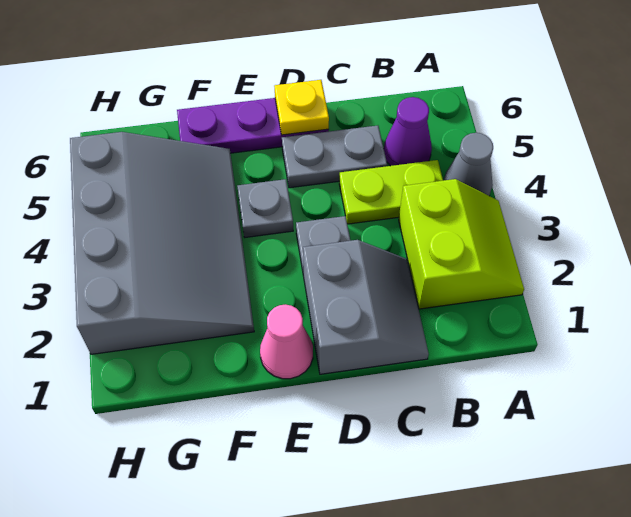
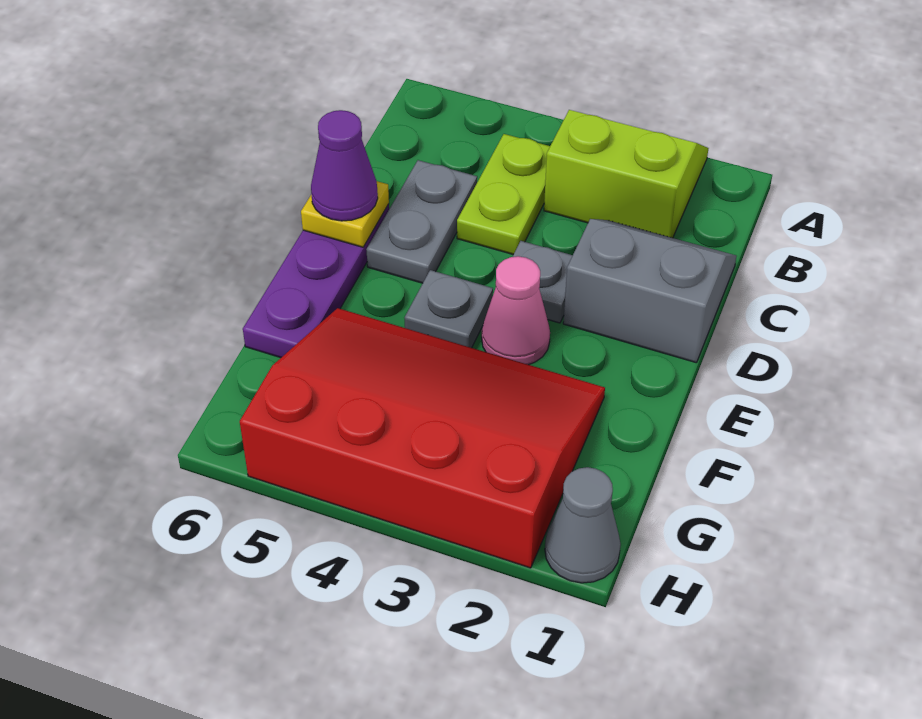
grey 1x1 cone [444,133,493,196] -> grey 1x1 cone moved to [545,467,621,583]
purple 1x1 cone [384,97,432,166] -> purple 1x1 cone moved to [311,110,378,221]
pink 1x1 cone [260,304,313,379] -> pink 1x1 cone moved to [482,256,550,365]
grey 3x4 slope [70,132,254,354] -> red 3x4 slope [240,308,605,568]

